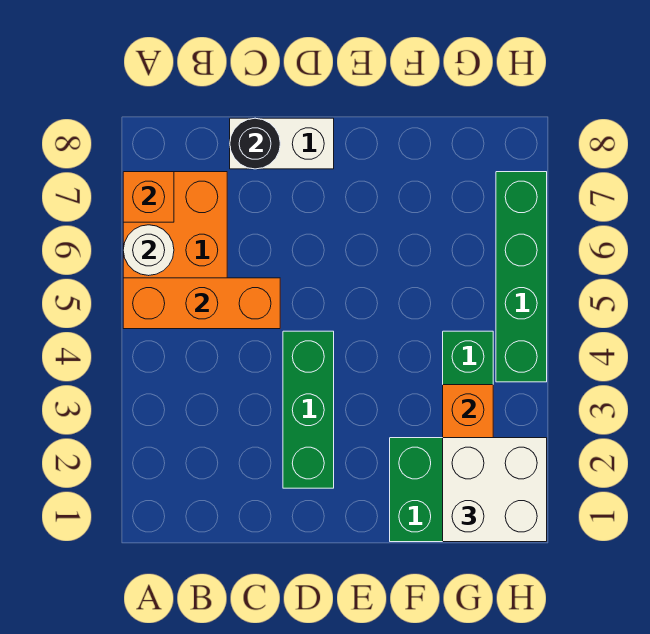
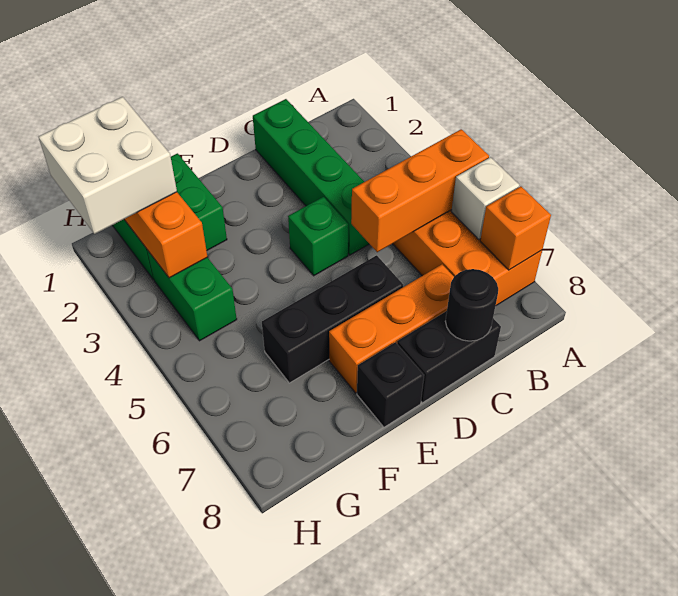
white 1x1 round brick [123,225,174,276] -> white 1x1 brick [451,157,519,240]
none -> orange 1x3 brick [329,264,454,393]
white 1x2 brick [230,118,334,169] -> black 1x2 brick [397,311,501,403]
green 1x3 brick [283,331,334,488] -> green 1x1 brick [288,197,348,276]
none -> black 1x3 brick [262,255,403,383]
none -> black 1x1 brick [357,342,424,427]
green 1x4 brick [496,172,547,382] -> green 1x4 brick moved to [253,99,369,255]

